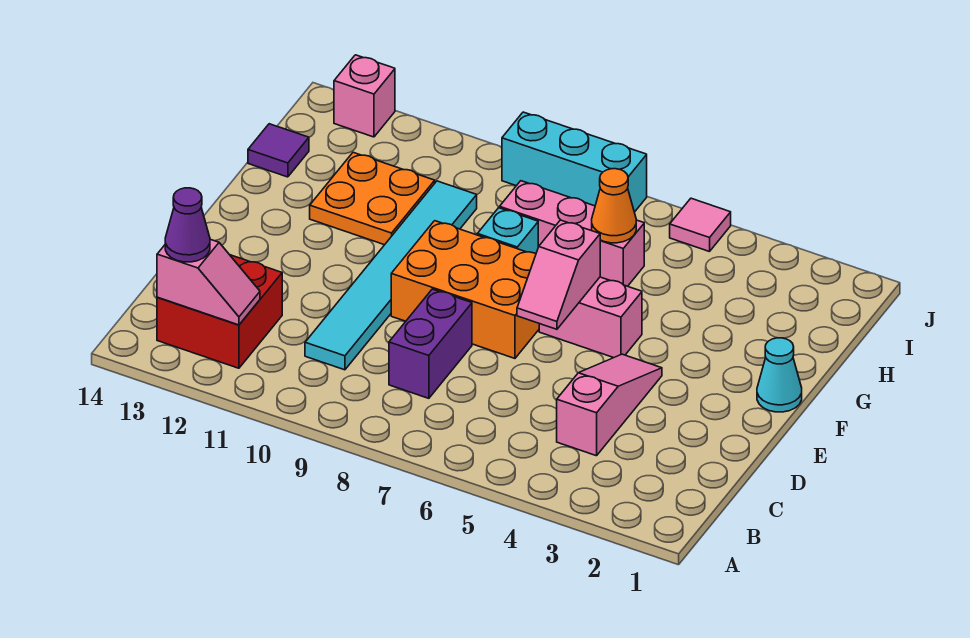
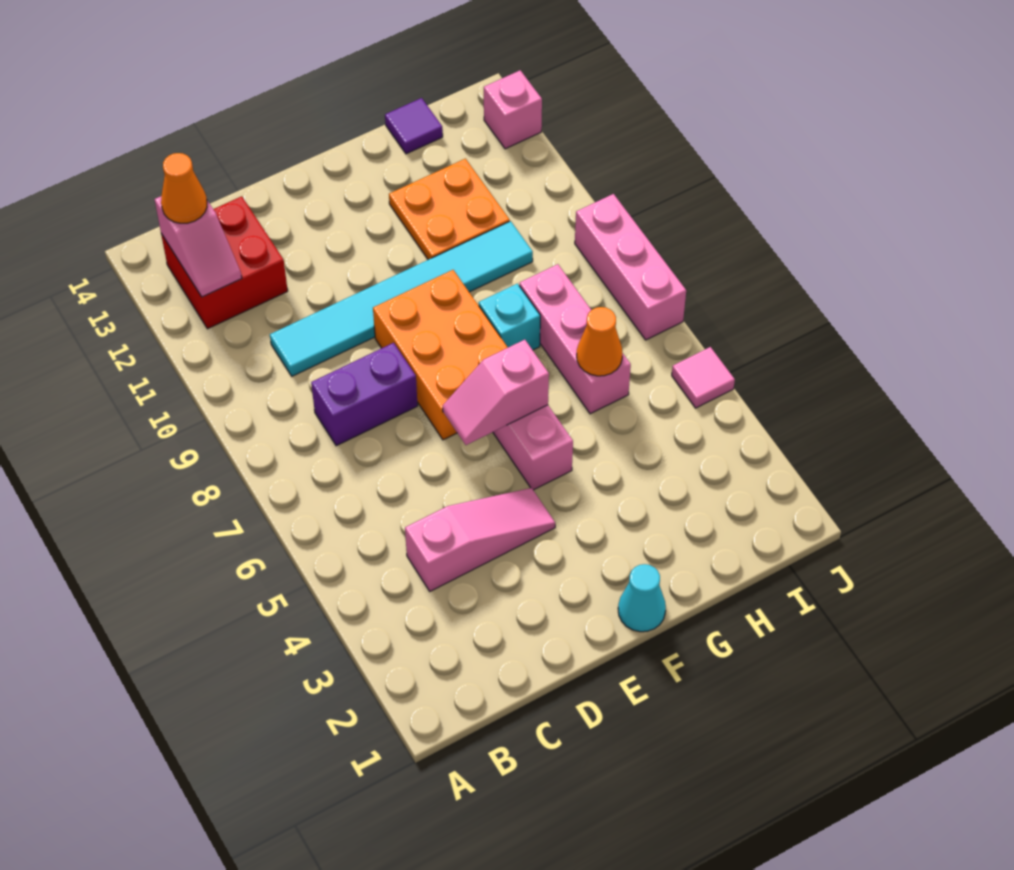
purple 1x1 cone [165,188,210,262] -> orange 1x1 cone [161,153,207,223]
cyan 1x3 brick [502,112,647,212] -> pink 1x3 brick [575,194,686,340]

